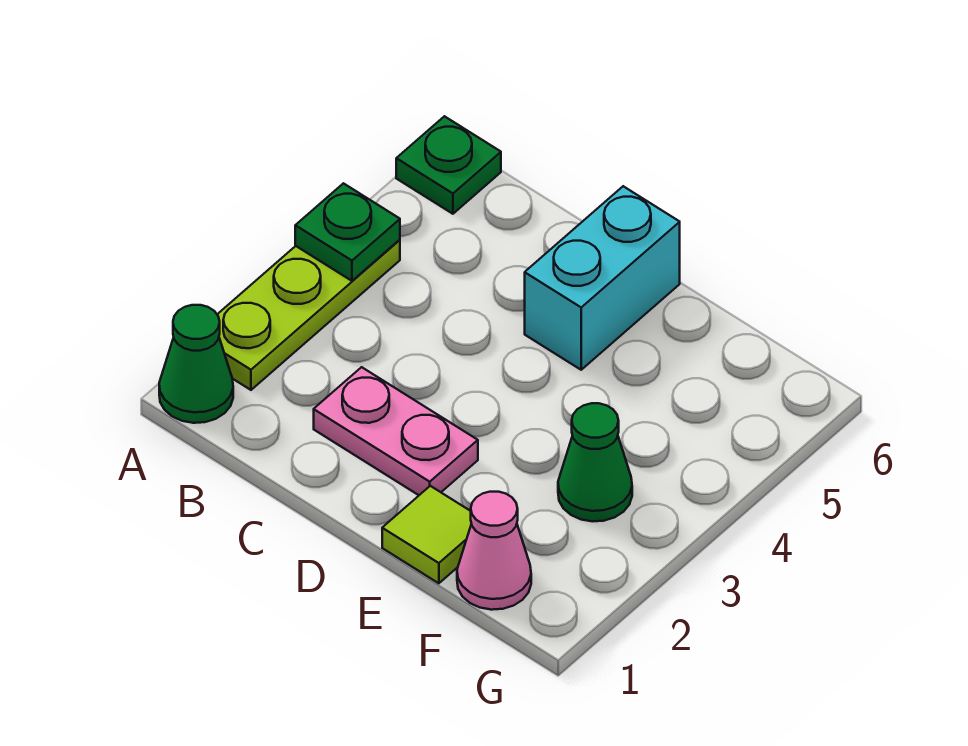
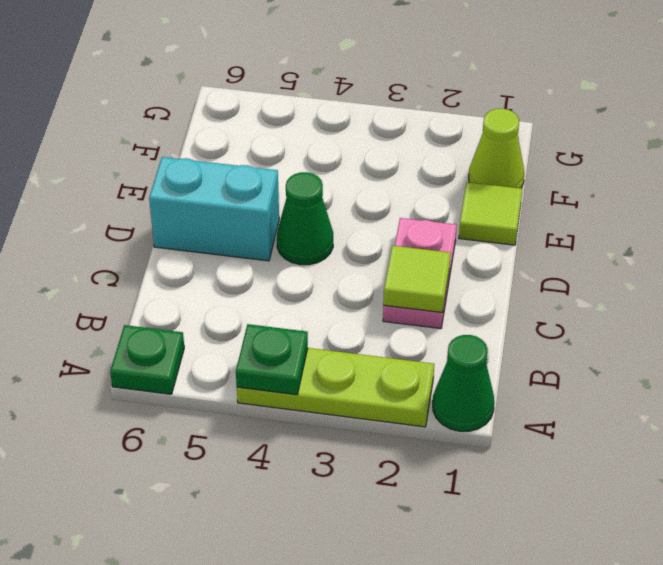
none -> lime 1x1 tile [383,246,451,313]
pink 1x1 cone [457,492,531,610] -> lime 1x1 cone [469,109,524,188]
green 1x1 cone [558,403,632,521] -> green 1x1 cone moved to [277,172,333,265]

